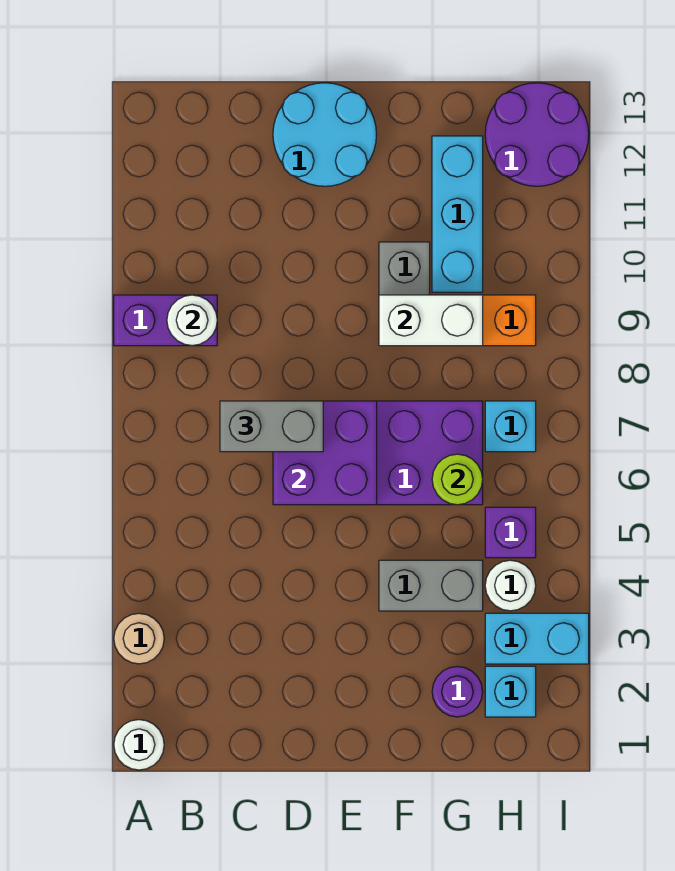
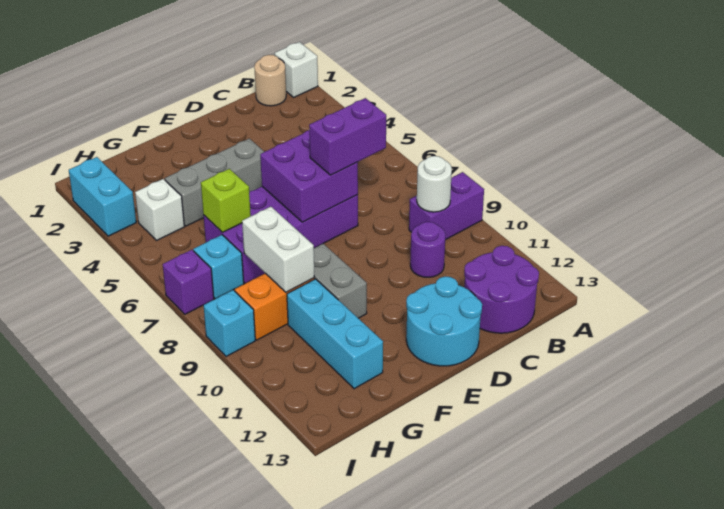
white 1x1 round brick [114,720,164,770] -> white 1x1 brick [275,42,318,97]
tan 1x1 round brick [114,613,164,664] -> tan 1x1 round brick moved to [254,55,286,106]
grey 1x2 brick [220,401,323,452] -> purple 1x2 brick [309,98,386,175]
grey 1x2 brick [379,560,483,611] -> grey 1x3 brick [165,139,264,226]
white 1x2 brick [379,295,483,346] -> white 1x2 brick turned to [242,207,315,292]
purple 1x1 round brick [432,666,483,717] -> purple 1x1 round brick moved to [410,222,446,277]
lime 1x1 round brick [432,454,483,505] -> lime 1x1 brick [201,169,251,232]
cyan 1x1 brick [485,666,536,717] -> cyan 1x1 brick moved to [203,290,255,357]
cyan 1x2 brick [485,613,589,664] -> cyan 1x2 brick turned to [69,157,136,236]
white 1x1 round brick [485,560,536,611] -> white 1x1 brick [135,179,184,241]
purple 1x1 brick [485,507,536,558] -> purple 1x1 brick moved to [163,250,214,314]
purple 2x2 round brick [485,83,589,186] -> purple 2x2 round brick moved to [464,246,539,333]

